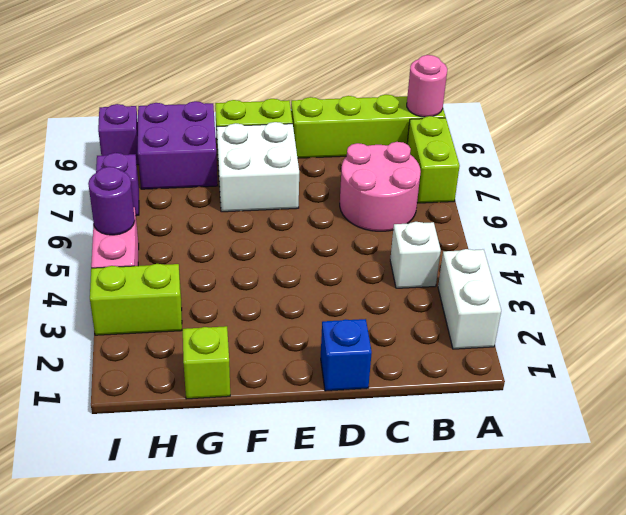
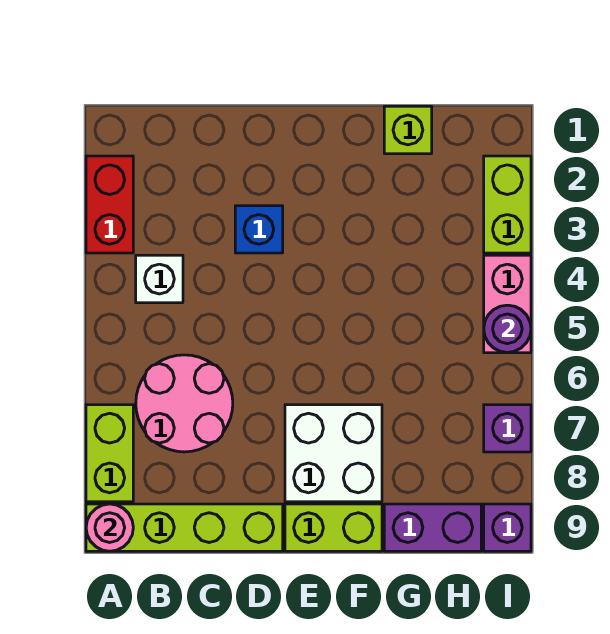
white 1x2 brick [438,249,501,349] -> red 1x2 brick [86,156,133,253]
blue 1x1 brick [321,319,372,391] -> blue 1x1 brick moved to [235,206,283,253]
purple 2x2 brick [138,101,218,189] -> purple 1x2 brick [384,504,481,551]
lime 1x2 brick [90,264,182,335] -> lime 1x2 brick turned to [484,156,531,253]

